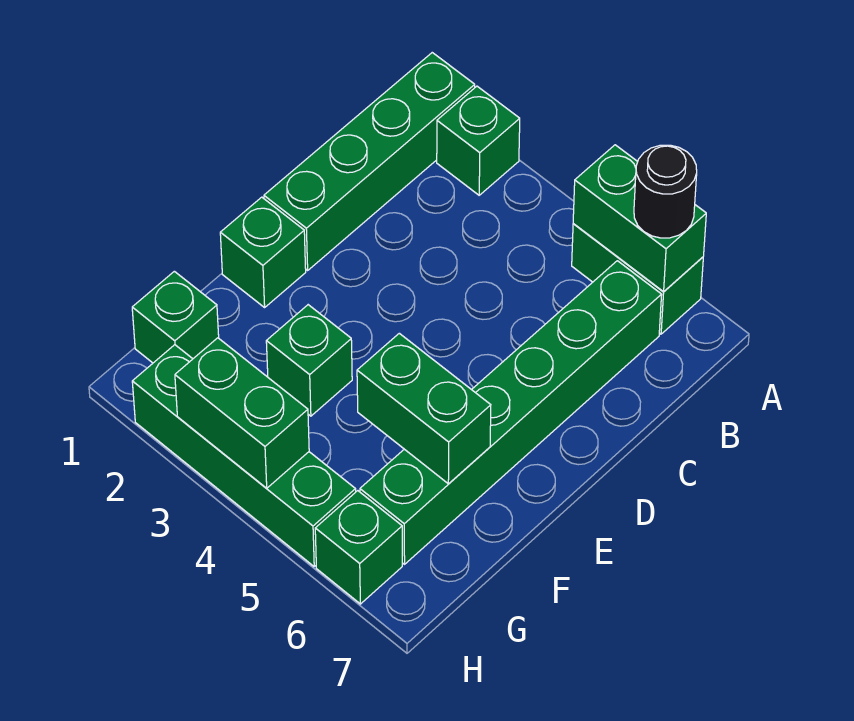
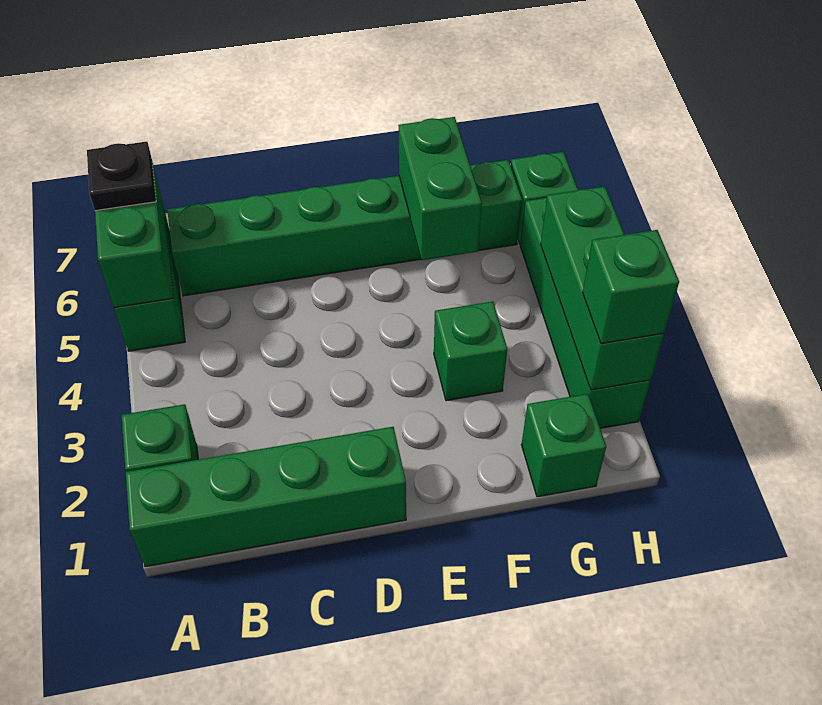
black 1x1 round brick [634,145,697,238] -> black 1x1 plate [87,142,156,211]
green 1x1 brick [220,197,306,307] -> green 1x1 brick moved to [582,230,679,344]
green 1x2 brick [175,338,309,488] -> green 1x3 brick [541,187,664,390]

